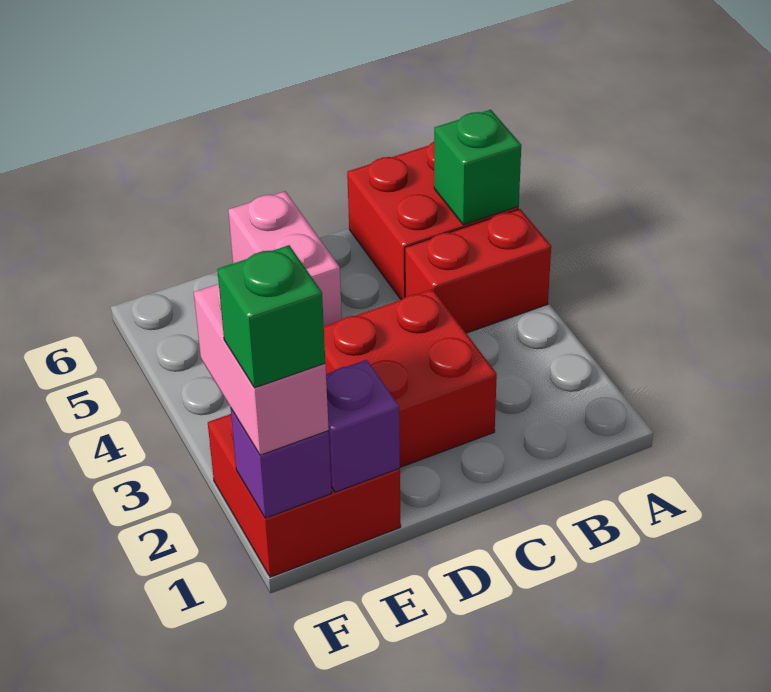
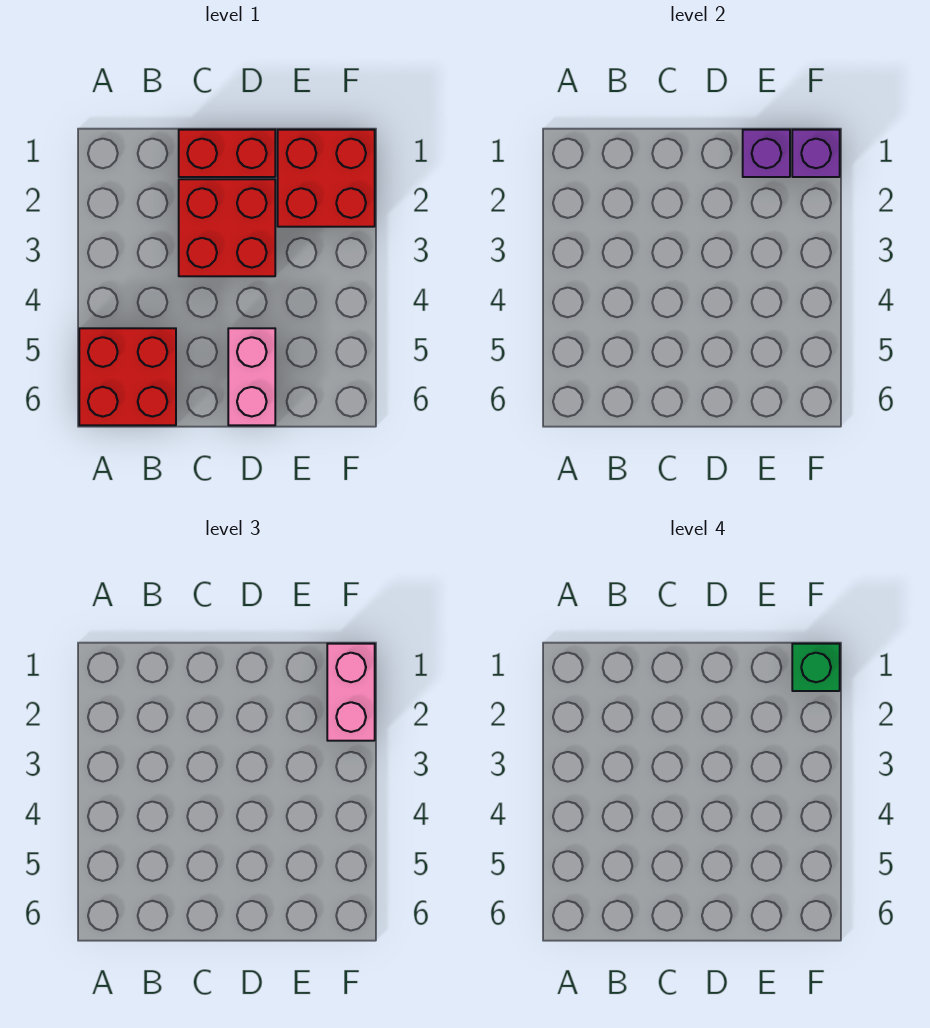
red 1x2 brick [405,209,551,333] -> red 1x2 brick moved to [179,130,275,177]
green 1x1 brick [434,110,521,225] -> none

